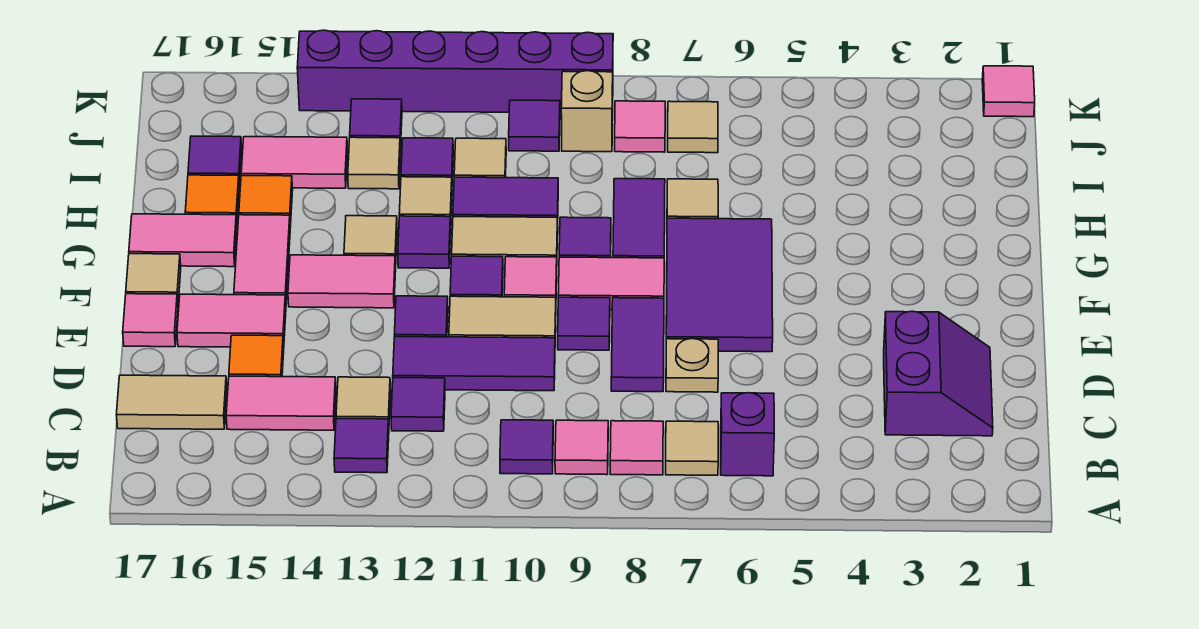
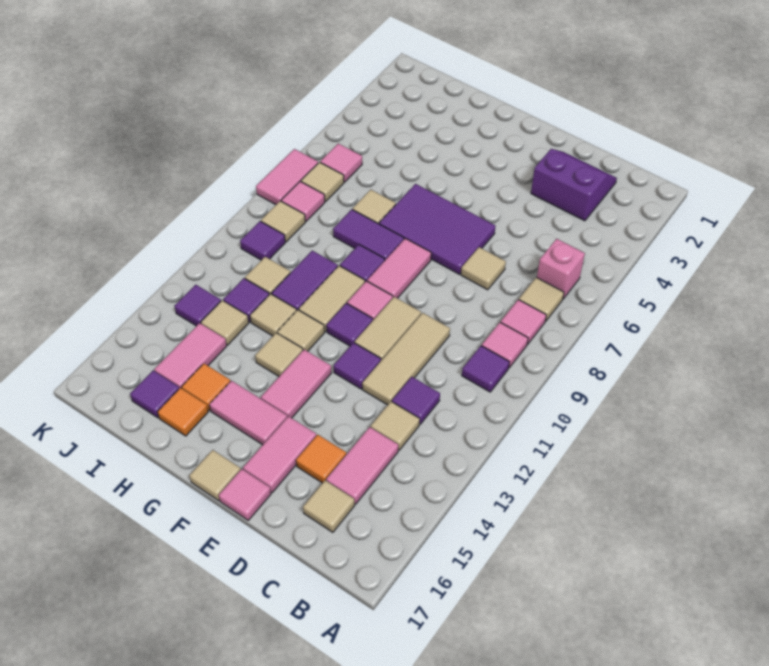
purple 1x1 brick [721,393,774,476] -> pink 1x1 brick [537,239,585,299]
purple 1x1 tile [334,418,389,473] -> none
tan 1x2 tile [116,375,227,429] -> tan 1x1 tile [303,480,355,532]
tan 1x1 plate [666,339,718,392] -> tan 1x1 tile [461,247,506,290]
purple 1x2 tile [611,298,664,392] -> none
purple 1x3 tile [393,337,555,391] -> tan 1x3 tile [362,313,450,405]
purple 1x1 tile [558,297,610,350] -> none
purple 1x1 tile [398,216,451,268] -> tan 1x1 tile [277,310,325,351]
pink 1x2 tile [129,214,237,267] -> pink 1x2 tile moved to [256,149,318,205]
tan 1x1 brick [561,71,613,152] -> tan 1x1 tile [261,201,305,242]
pink 1x1 tile [982,66,1035,117] -> pink 1x1 tile moved to [320,144,362,182]
purple 1x6 brick [297,30,613,113] -> none

